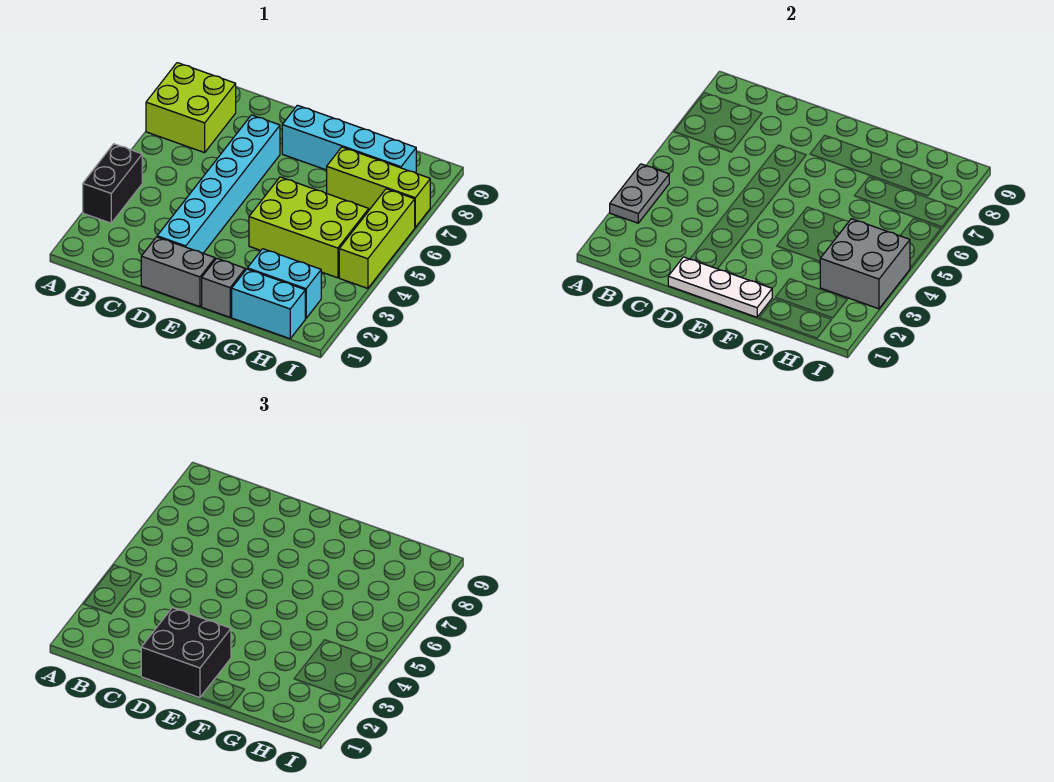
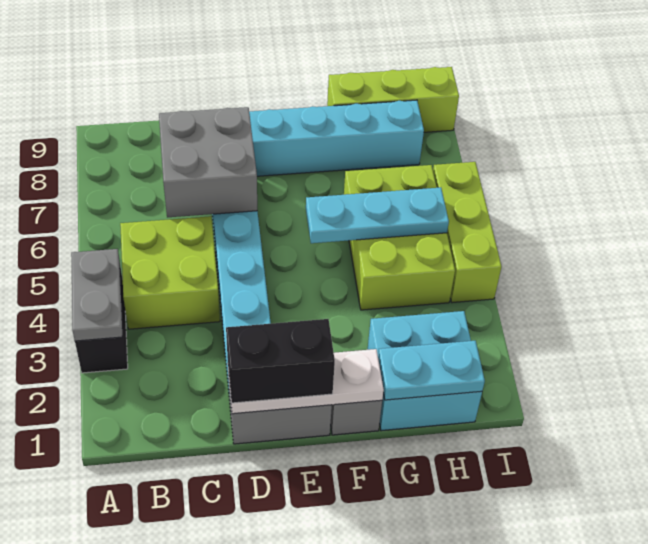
lime 2x2 brick [146,63,236,153] -> lime 2x2 brick moved to [120,216,220,329]
black 2x2 brick [141,608,231,698] -> black 1x2 brick [226,319,335,403]
lime 2x3 brick [249,177,369,278] -> lime 2x3 brick turned to [344,165,455,310]
none -> cyan 1x3 plate [306,187,449,243]
none -> cyan 1x2 plate [378,341,485,400]
lime 1x3 brick [327,147,430,227] -> lime 1x3 brick moved to [327,67,459,132]
grey 2x2 brick [820,219,910,309] -> grey 2x2 brick moved to [159,107,257,218]

